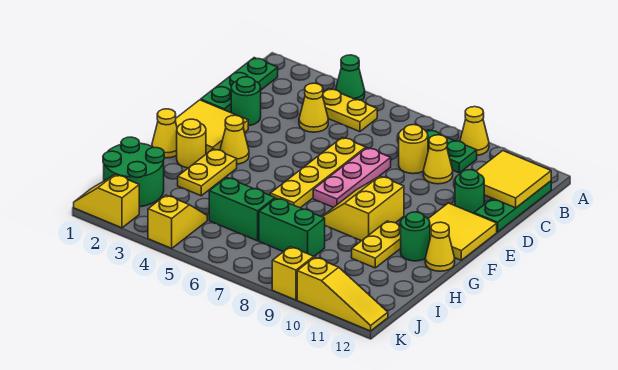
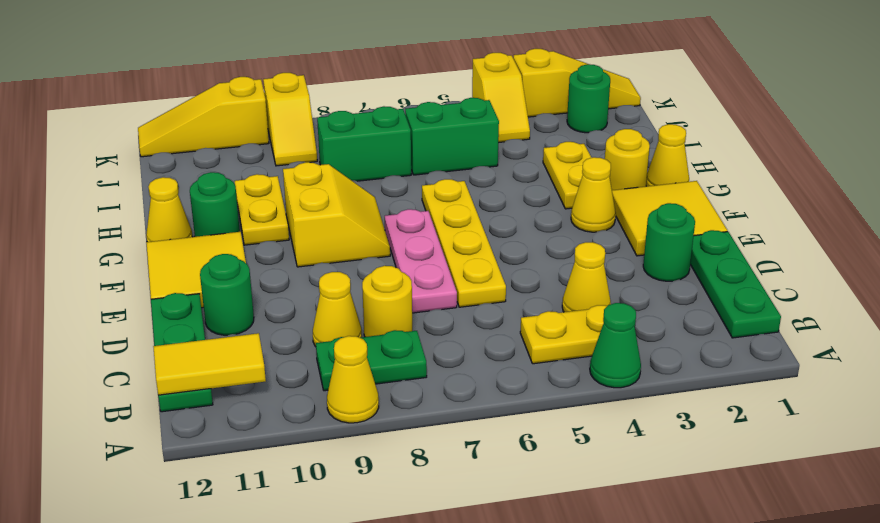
yellow 2x2 tile [476,151,551,208] -> yellow 1x2 tile [153,333,266,395]
green 2x2 round brick [103,137,164,207] -> green 1x1 round brick [567,64,610,133]
yellow 1x2 slope [74,175,139,228] -> yellow 1x3 slope [513,49,641,117]

